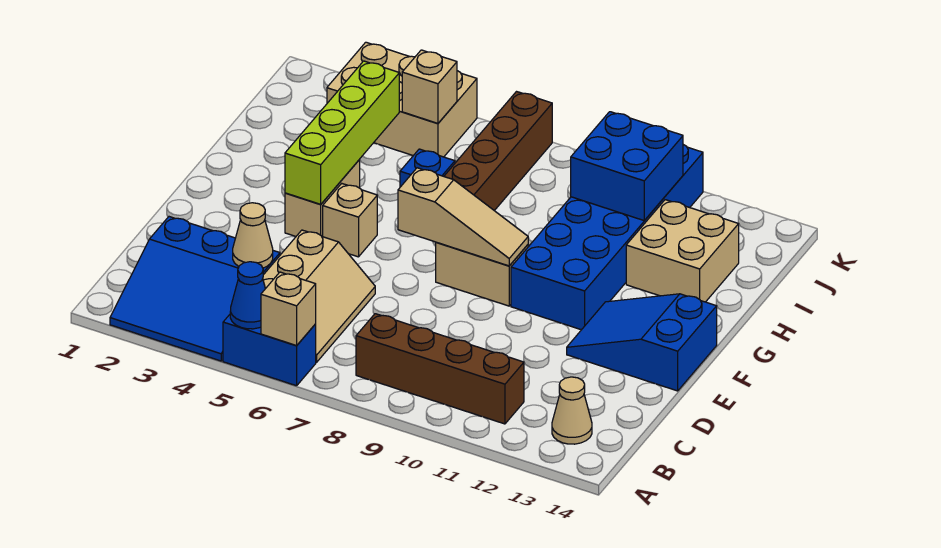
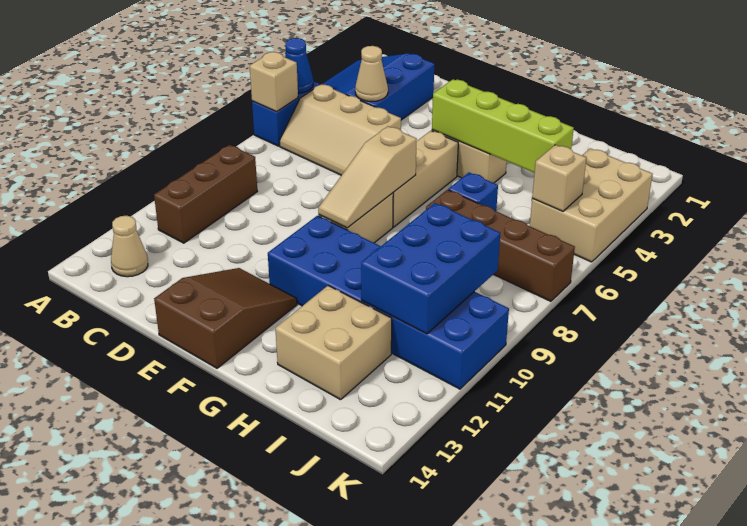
brown 1x4 brick [356,314,524,424] -> brown 1x3 brick [154,145,257,243]
blue 2x3 slope [567,294,717,391] -> brown 2x3 slope [154,268,297,368]
tan 1x1 brick [323,183,377,257] -> tan 1x3 brick [393,131,458,227]
blue 2x2 brick [571,112,683,220] -> blue 2x3 brick [361,203,500,334]

